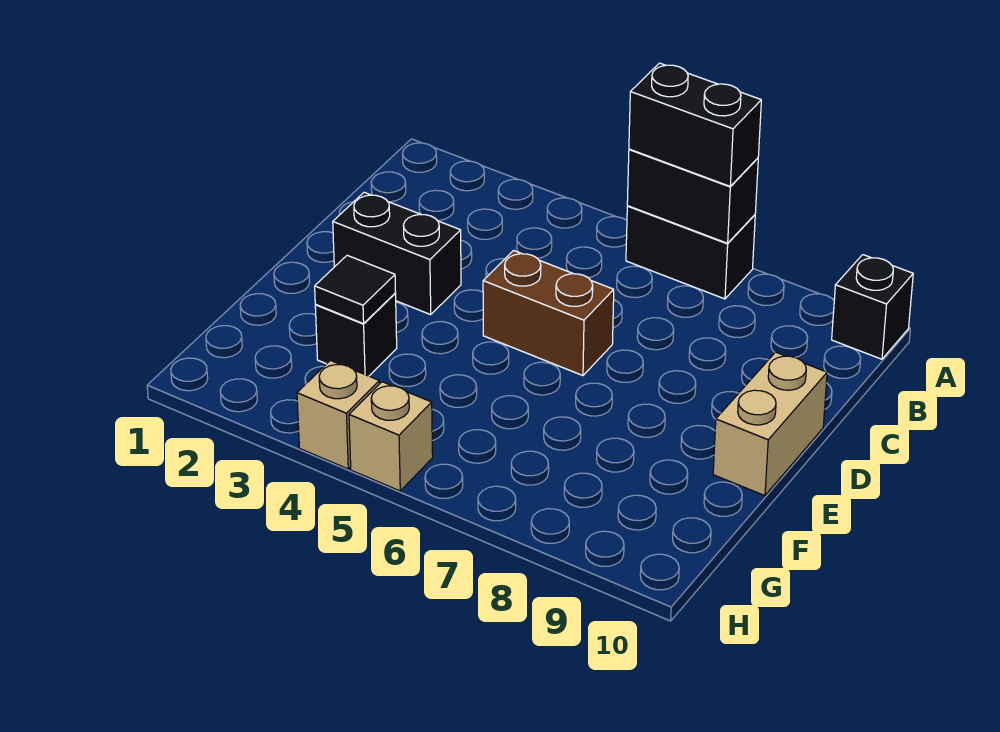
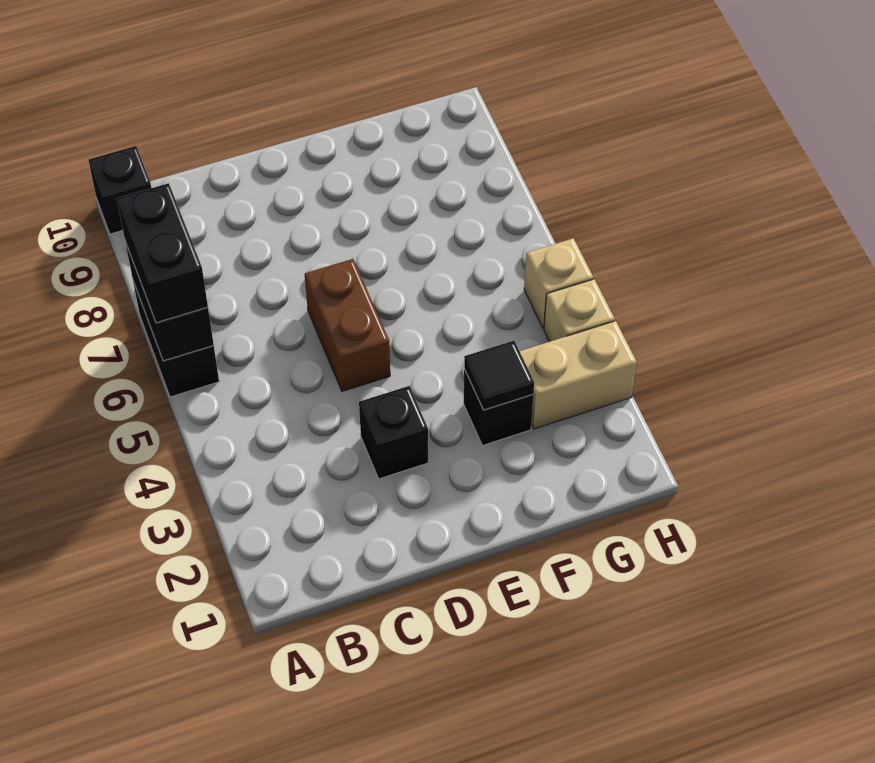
black 1x2 brick [333,192,461,315] -> black 1x1 brick [359,386,428,479]
tan 1x2 brick [713,352,827,496] -> tan 1x2 brick moved to [520,321,637,429]

